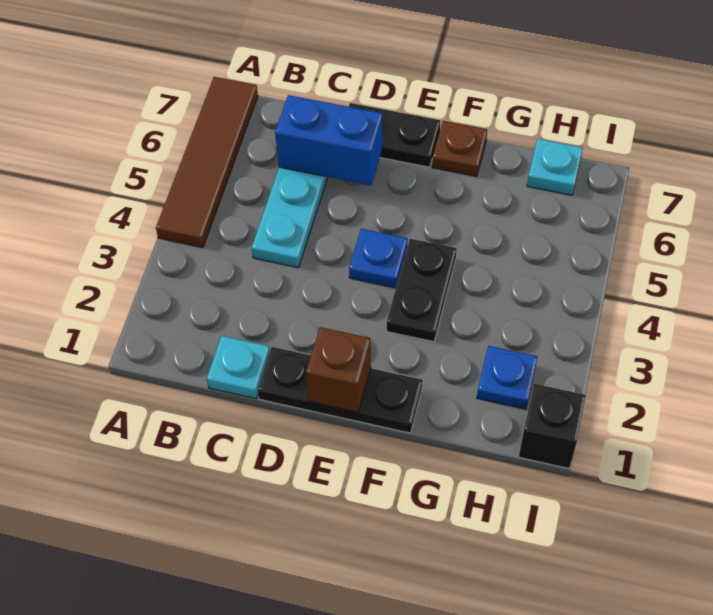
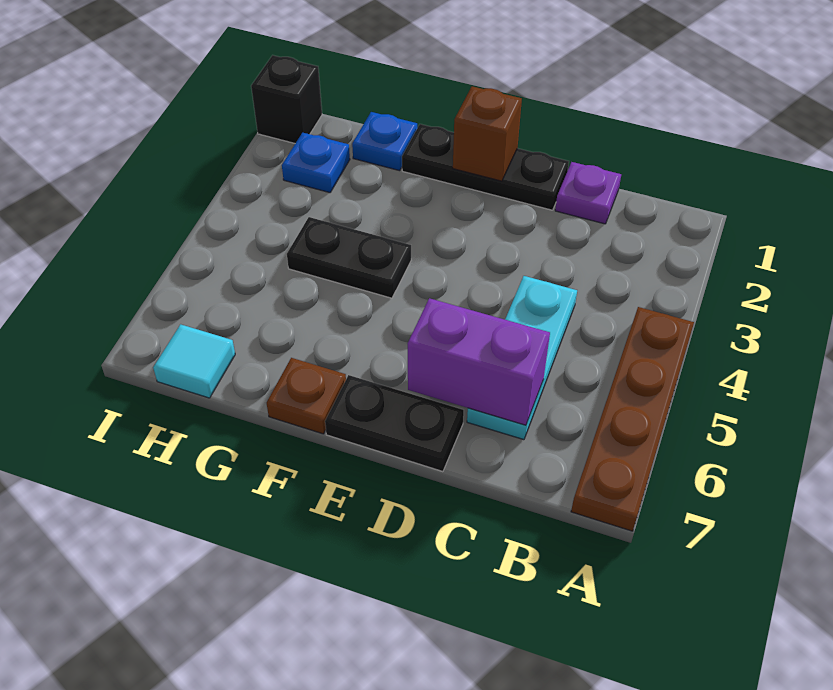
brown 1x4 tile [156,77,258,248] -> brown 1x4 plate [571,307,694,531]
cyan 1x1 plate [207,336,270,399] -> purple 1x1 plate [555,162,621,224]
blue 1x2 brick [275,95,383,185] -> purple 1x2 brick [408,298,550,425]
blue 1x1 plate [349,229,407,288] -> blue 1x1 plate moved to [352,112,417,171]
black 1x2 plate [387,239,457,342] -> black 1x2 plate turned to [287,217,411,298]
cyan 1x1 plate [527,139,583,195] -> cyan 1x1 tile [153,324,235,398]

